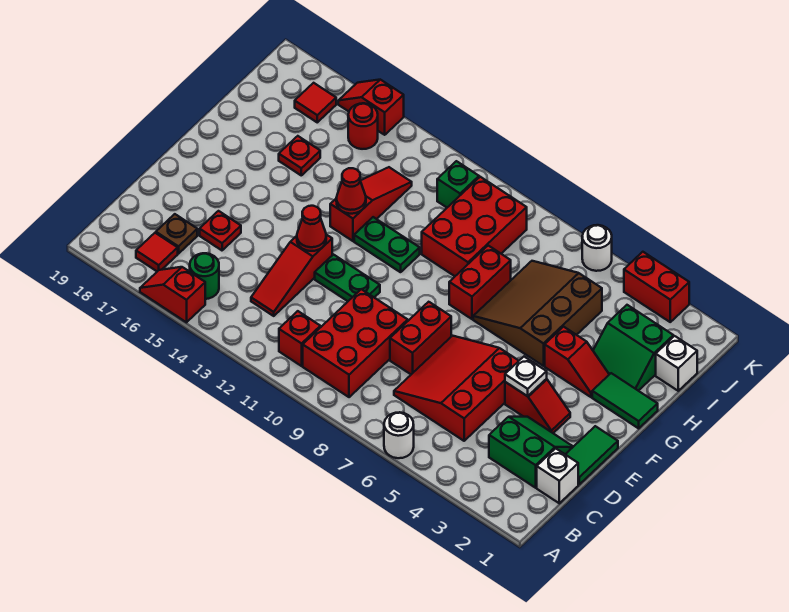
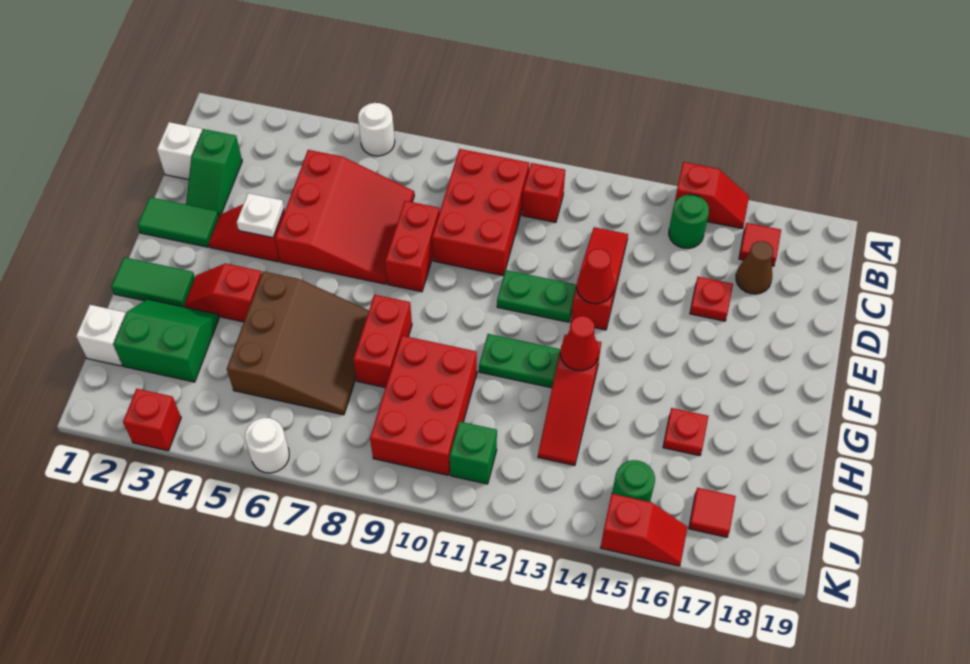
green 2x2 slope [489,417,573,488] -> green 1x2 slope [186,129,242,216]
brown 1x1 plate [156,214,197,254] -> brown 1x1 cone [736,241,773,294]
green 1x2 tile [565,426,618,484] -> green 1x2 tile turned to [138,197,219,247]
red 1x1 round brick [348,103,378,149] -> green 1x1 round brick [612,460,655,502]
red 1x2 brick [624,252,689,322] -> red 1x1 brick [123,389,181,451]

